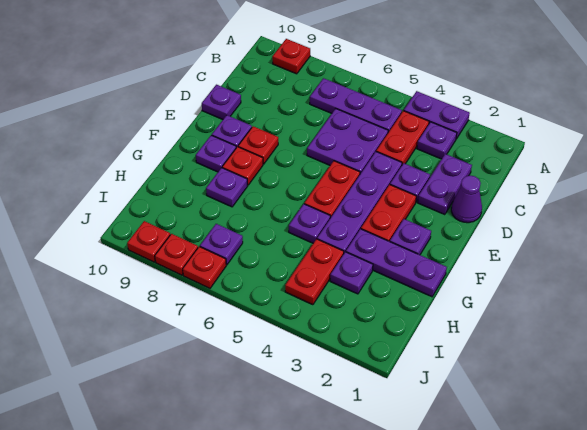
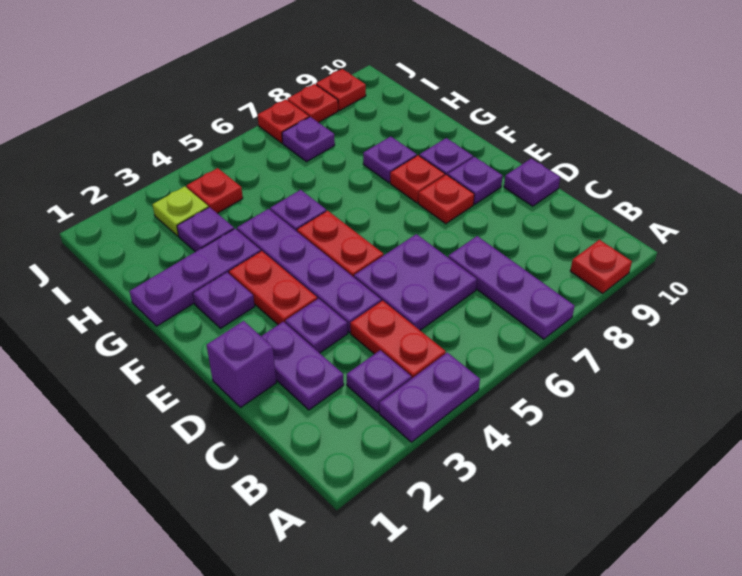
purple 1x3 plate [310,78,402,132] -> purple 1x3 plate turned to [448,236,575,339]
purple 1x1 cone [451,175,482,223] -> purple 1x1 brick [207,321,276,408]
red 1x2 plate [285,239,344,305] -> red 1x1 plate [186,168,243,213]
none -> lime 1x1 plate [152,186,208,236]

